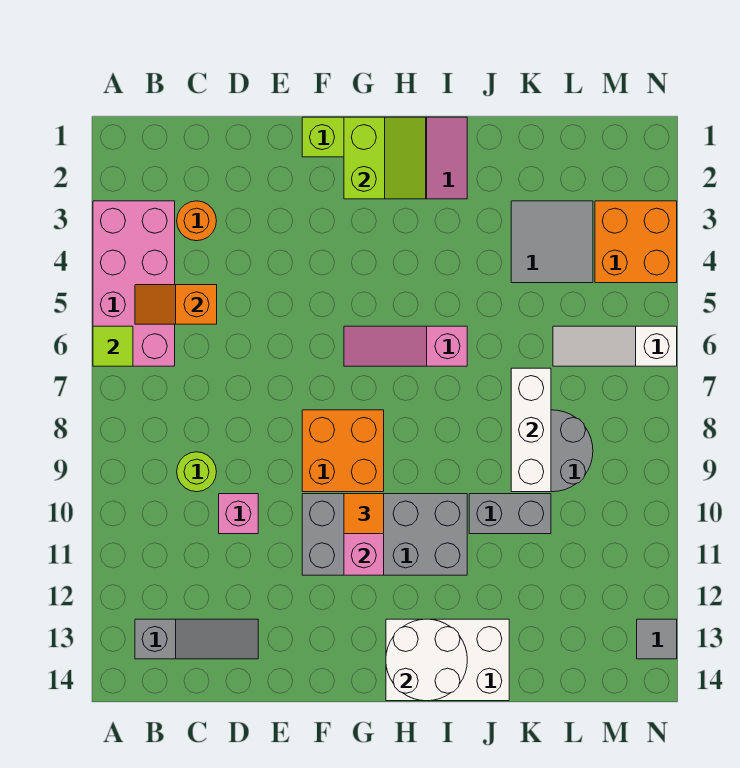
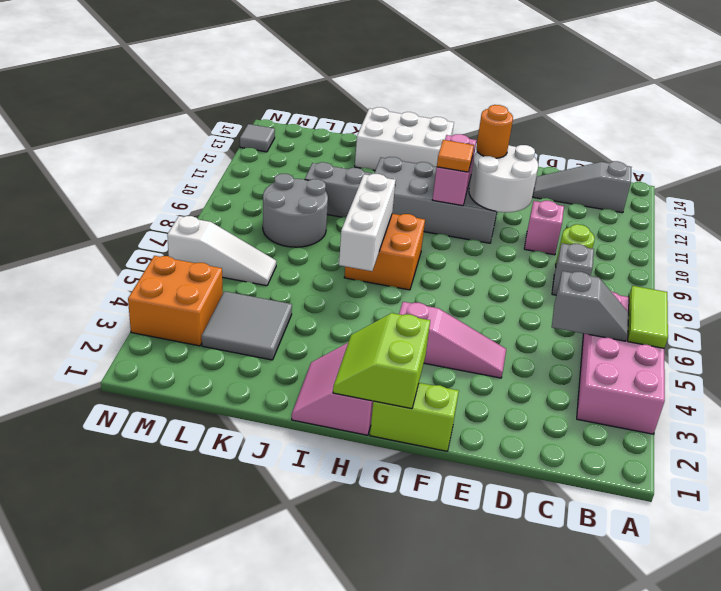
lime 1x1 tile [93,326,133,366] -> lime 1x2 tile [628,286,668,348]
orange 1x2 slope [135,285,217,324] -> grey 1x2 slope [552,271,628,341]
orange 1x1 round brick [177,201,216,241] -> orange 1x1 round brick moved to [476,105,513,158]
none -> grey 1x1 brick [552,243,594,295]
orange 2x2 brick [302,410,384,492] -> orange 2x2 brick moved to [344,214,425,290]
pink 1x3 slope [344,326,467,366] -> pink 1x3 slope moved to [399,302,506,378]
white 2x2 round brick [386,619,467,701] -> white 2x2 round brick moved to [469,145,538,212]
white 1x3 brick [511,368,551,492] -> white 1x3 brick moved to [339,174,396,271]

